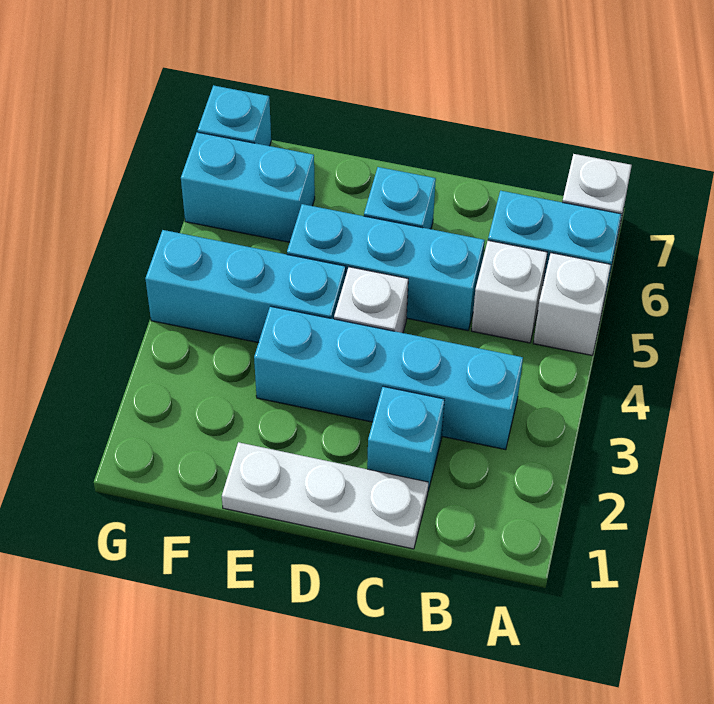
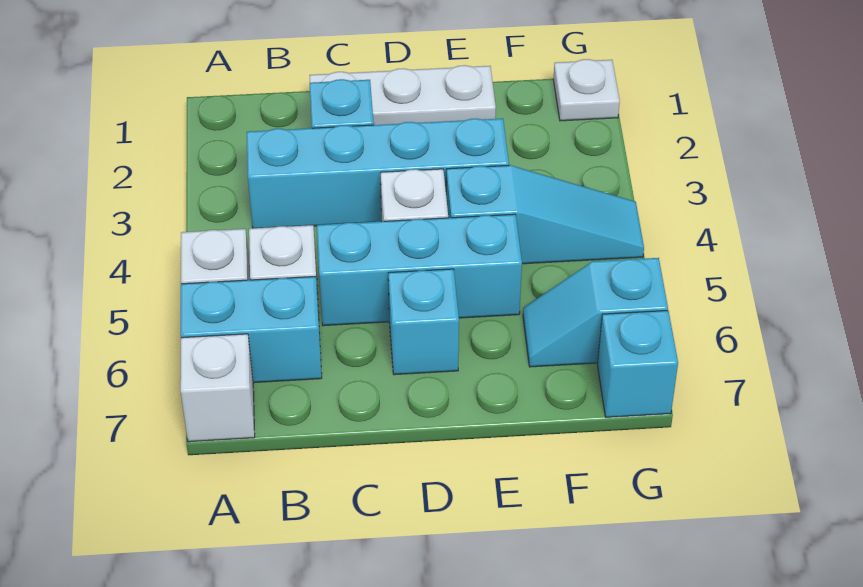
cyan 1x3 brick [145,230,346,343] -> cyan 1x3 slope [446,165,644,264]
cyan 1x2 brick [181,132,315,242] -> cyan 1x2 slope [523,258,668,367]
none -> white 1x1 plate [553,59,620,121]

